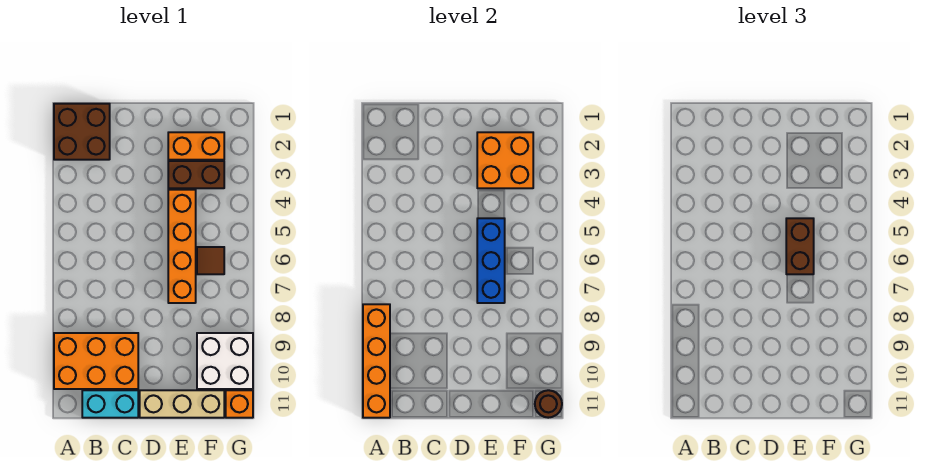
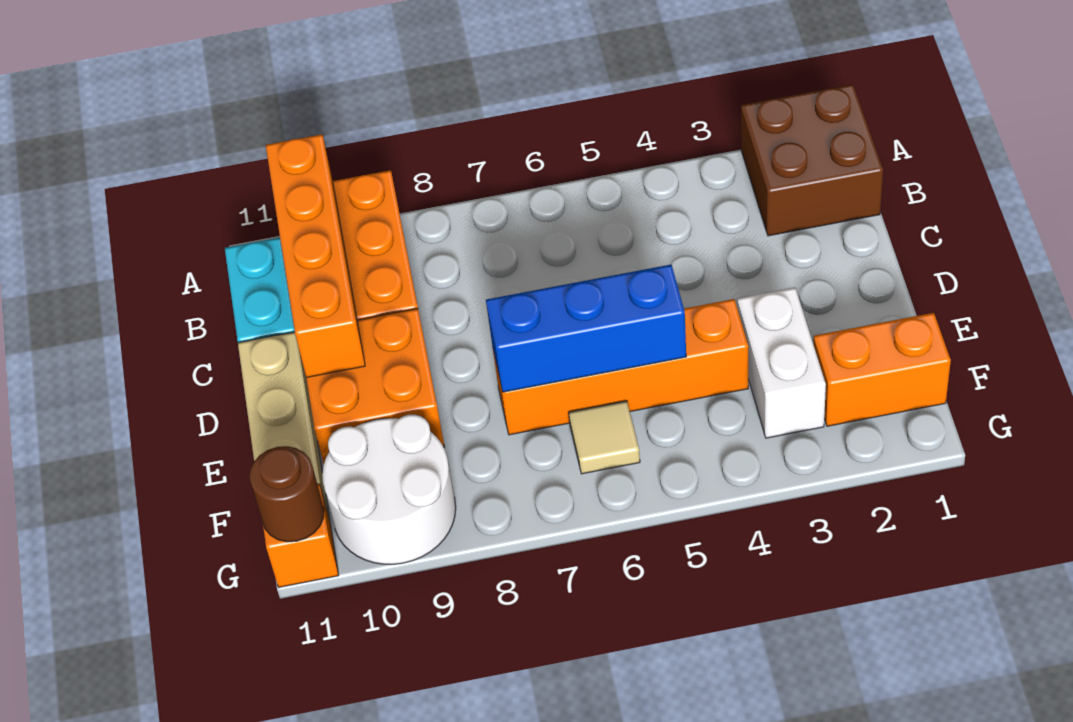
orange 1x4 brick [363,304,390,418] -> orange 1x4 brick turned to [266,134,365,377]
orange 1x2 brick [168,132,224,160] -> orange 1x2 brick turned to [813,313,951,426]
orange 2x2 brick [477,132,533,188] -> orange 2x2 brick moved to [306,309,445,464]
brown 1x2 brick [168,161,224,188] -> white 1x2 brick [737,288,826,438]
brown 1x2 brick [786,218,814,274] -> none
brown 1x1 tile [197,247,224,274] -> tan 1x1 tile [569,401,640,474]
white 2x2 brick [197,333,253,389] -> white 2x2 round brick [322,415,456,564]

